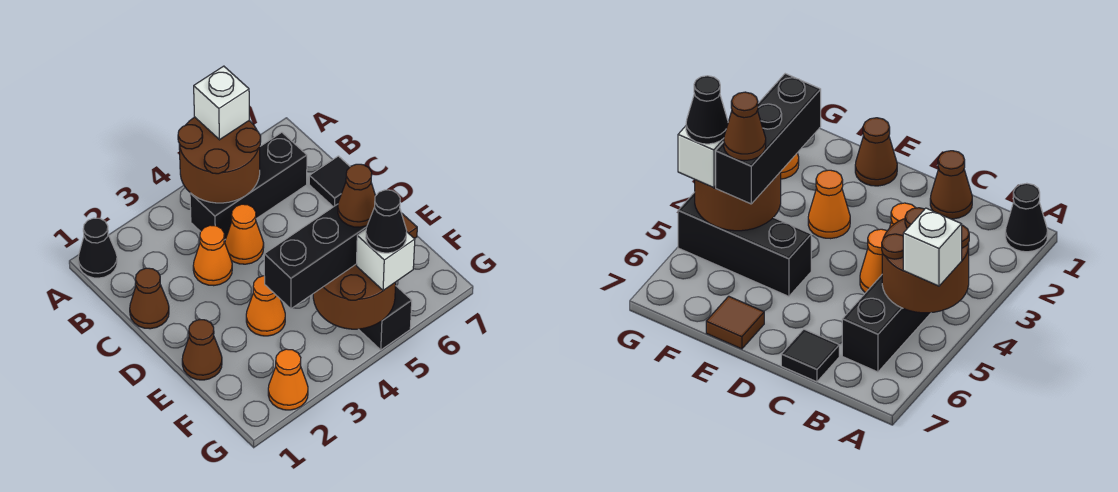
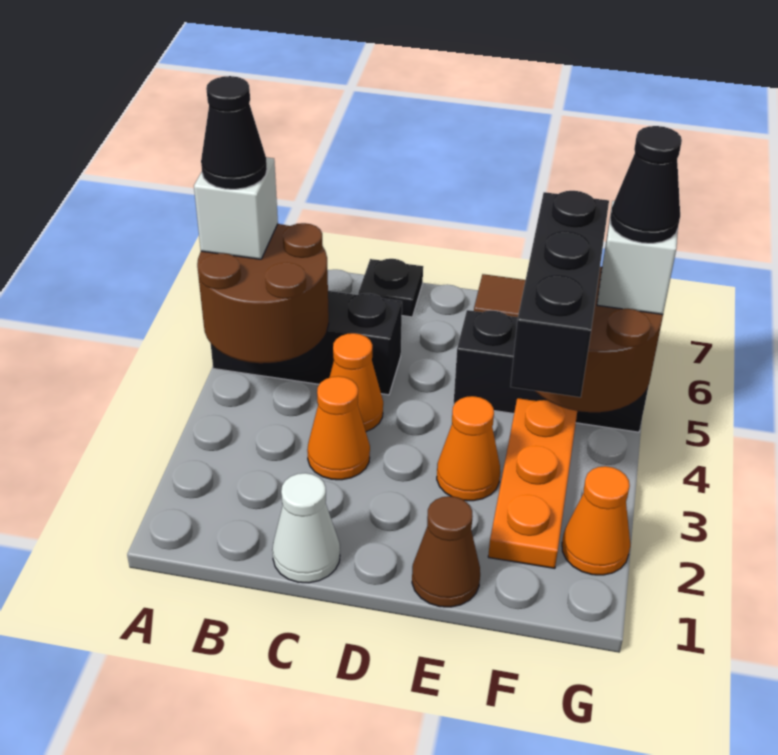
black 1x1 cone [78,218,117,278] -> black 1x1 cone moved to [201,76,267,189]
black 1x3 brick [190,132,307,240] -> black 1x3 brick turned to [211,291,402,395]
brown 1x1 cone [130,268,169,329] -> white 1x1 cone [272,473,340,583]
black 1x1 tile [309,156,350,207] -> black 1x1 plate [358,259,423,317]
none -> orange 1x3 plate [488,398,577,568]
brown 1x1 cone [338,164,375,227] -> none

